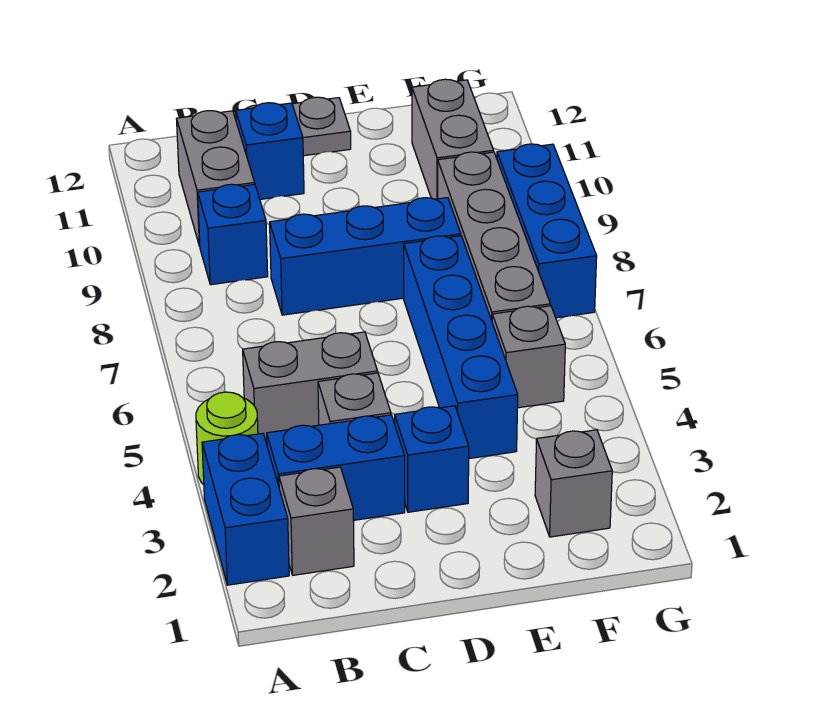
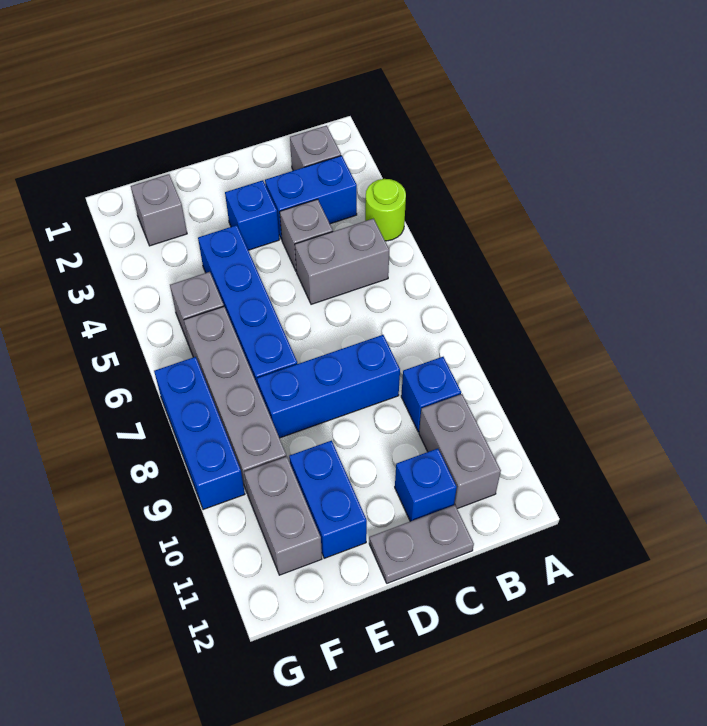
blue 1x2 brick [202,433,289,585] -> blue 1x2 brick moved to [289,441,367,558]

